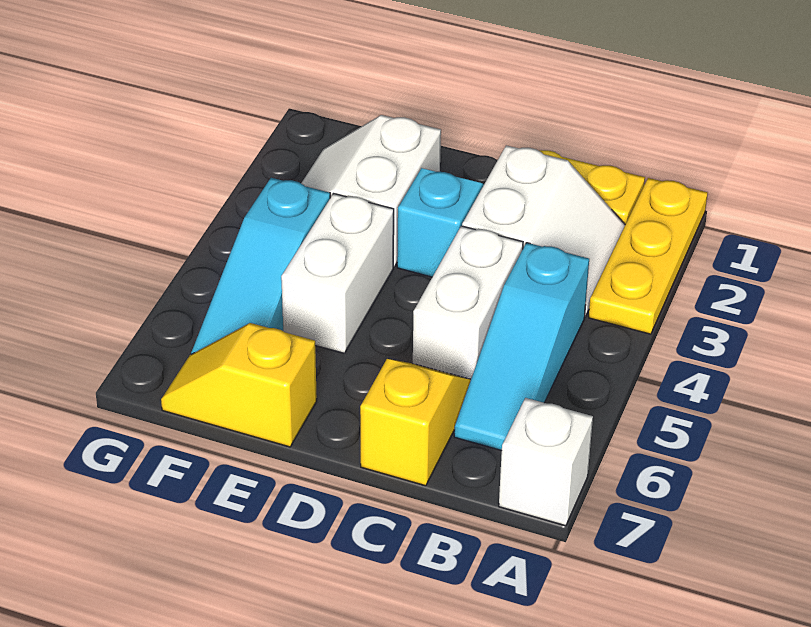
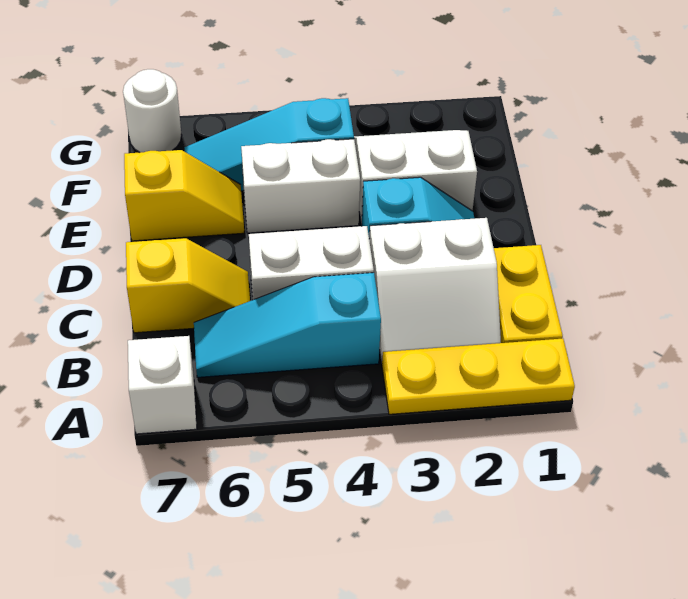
yellow 1x2 slope [161,323,317,447] -> yellow 1x2 slope turned to [124,150,244,241]
none -> white 1x1 round brick [123,69,182,152]

